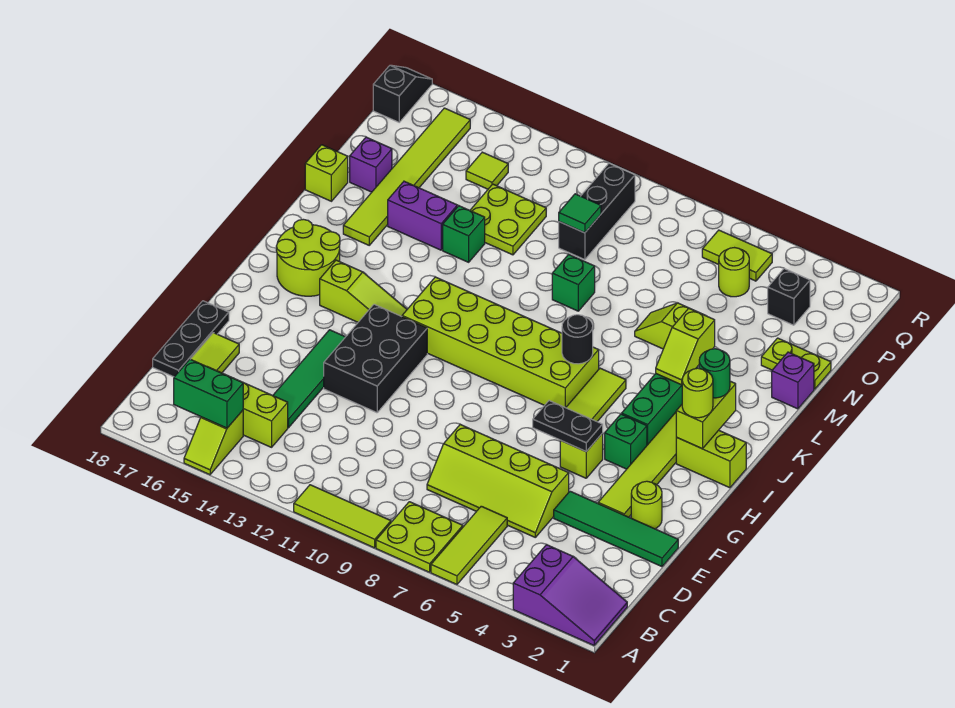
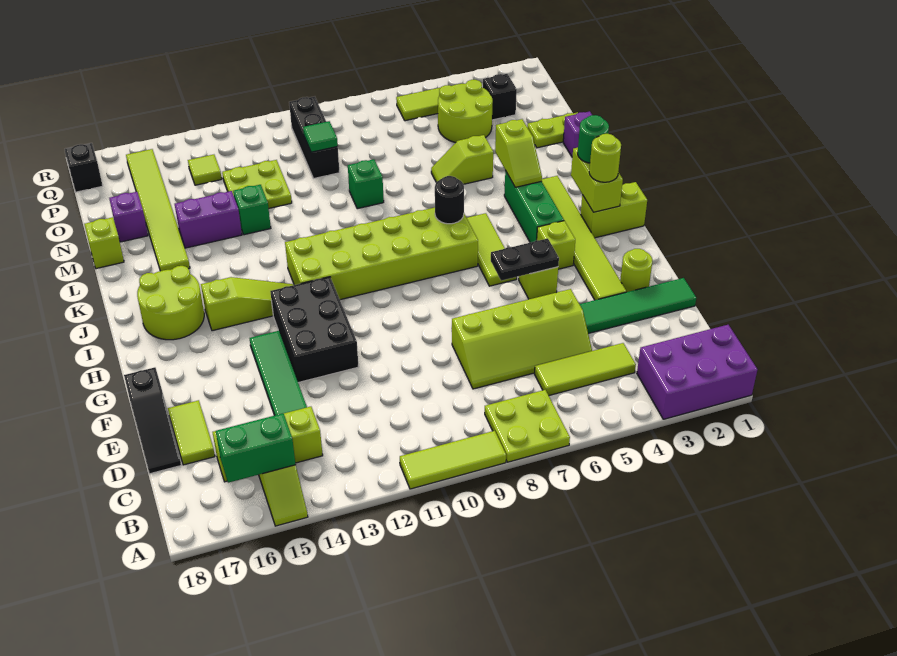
purple 2x3 slope [513,545,627,645] -> purple 2x3 brick [637,325,757,419]
lime 1x3 tile [431,506,507,584] -> lime 1x3 tile turned to [534,343,636,395]
black 1x3 plate [153,301,229,377] -> black 1x3 slope [124,367,181,474]
green 1x1 brick [605,414,647,469] -> lime 1x1 brick [537,221,575,269]
lime 1x1 round brick [719,248,749,297] -> lime 2x2 round brick [438,80,493,143]

